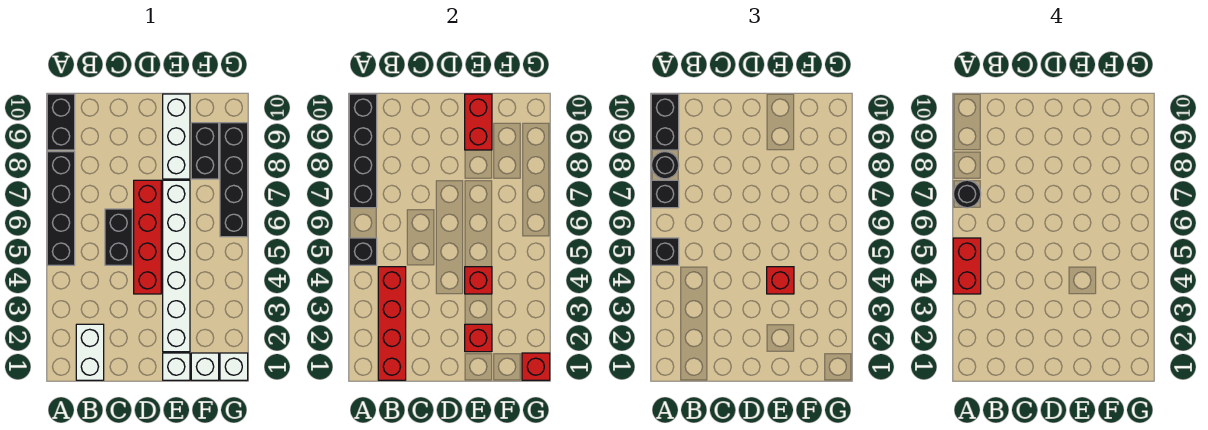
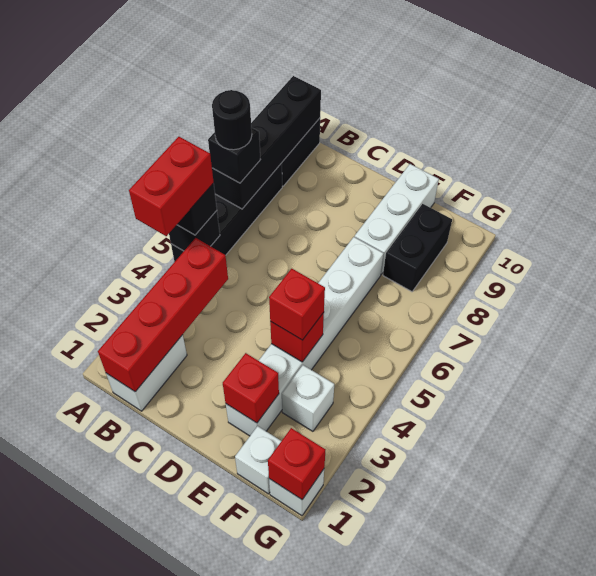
black 1x1 round brick [651,152,679,179] -> none
black 1x2 brick [651,94,679,150] -> none
black 1x2 brick [105,209,132,265] -> none
red 1x4 brick [134,180,161,294] -> none
white 1x1 brick [163,353,190,380] -> white 1x1 brick moved to [282,365,334,431]
red 1x2 brick [465,94,492,150] -> none
black 1x4 brick [220,123,248,237] -> none

